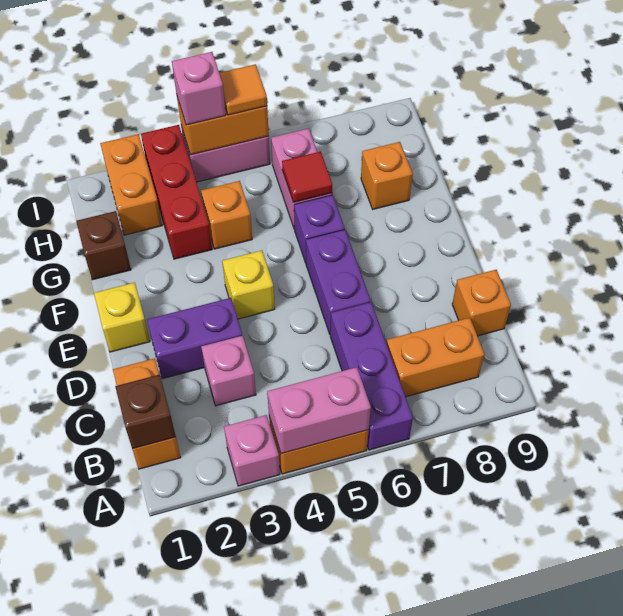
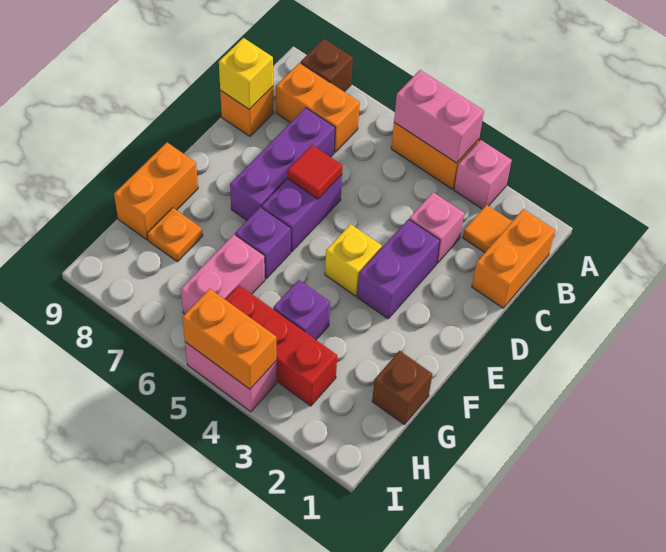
purple 1x3 brick [330,302,413,450] -> purple 1x3 brick moved to [230,108,335,220]
brown 1x1 brick [115,374,176,449] -> brown 1x1 brick moved to [301,39,353,92]
purple 1x2 brick [147,298,242,379] -> purple 1x2 brick turned to [357,219,440,319]
yellow 1x1 brick [94,283,150,352] -> yellow 1x1 brick moved to [219,38,273,109]
red 1x3 brick [141,125,212,259] -> red 1x3 brick turned to [225,285,337,406]
orange 1x1 brick [201,181,252,249] -> purple 1x1 brick [273,280,330,340]
red 1x1 tile [282,151,332,202] -> red 1x1 tile moved to [288,145,342,199]
orange 1x1 brick [361,142,413,209] -> orange 1x1 plate [147,208,203,262]
orange 1x2 brick [100,134,162,235] -> orange 1x2 brick moved to [114,143,198,240]
pink 1x1 brick [172,52,226,125] -> none
orange 1x1 tile [219,64,267,115] -> orange 1x1 tile moved to [463,205,512,253]

